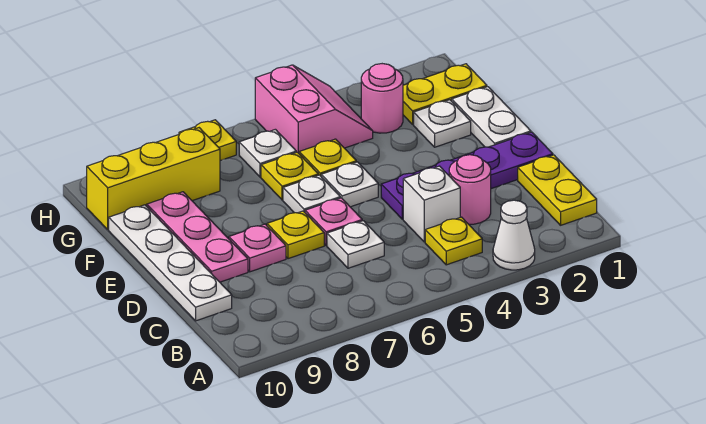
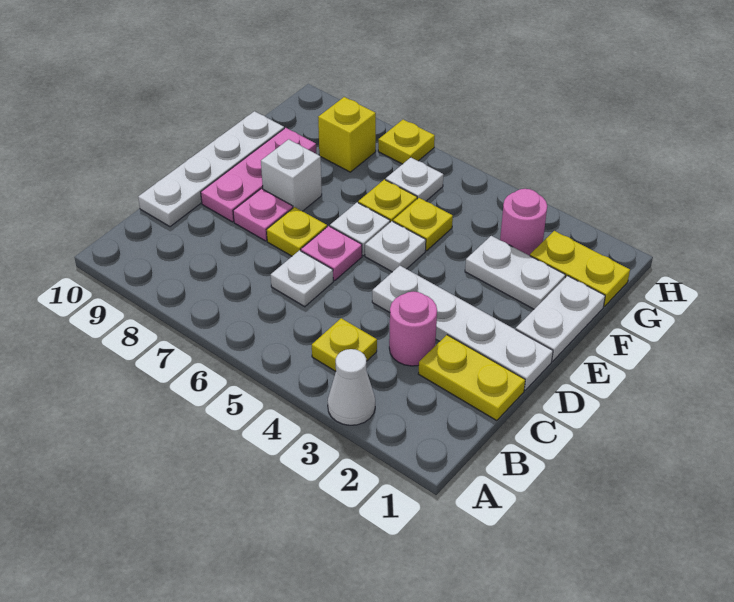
yellow 1x2 plate [518,155,597,225] -> yellow 1x2 plate turned to [418,335,525,421]
white 1x1 brick [403,166,460,242] -> white 1x1 brick moved to [261,139,322,211]
purple 1x4 plate [381,132,553,219] -> white 1x4 plate [372,266,553,390]
white 1x1 plate [414,100,471,147] -> white 1x2 plate [465,236,566,309]
pink 2x2 slope [255,65,373,153] -> none
yellow 1x3 brick [87,128,220,230] -> yellow 1x1 brick [318,97,376,172]

